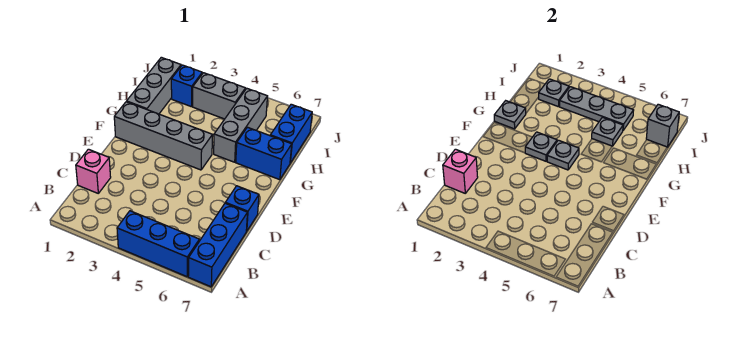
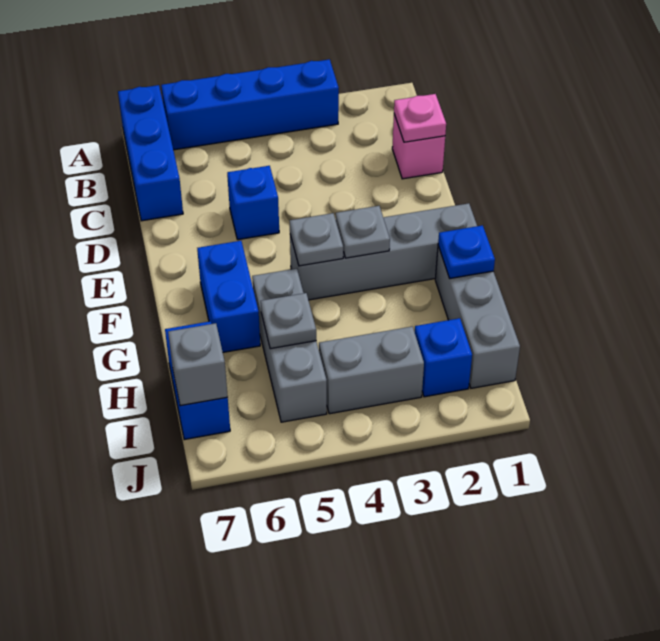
blue 1x3 brick [117,211,199,277] -> blue 1x4 brick [161,59,339,150]
pink 1x1 brick [443,149,478,193] -> pink 1x1 plate [394,94,446,142]
blue 1x1 brick [226,186,259,231] -> blue 1x1 brick moved to [227,166,279,240]
grey 1x1 plate [494,101,526,129] -> blue 1x1 plate [438,225,495,278]
blue 1x2 brick [236,127,292,180] -> blue 1x2 brick turned to [197,241,260,352]
grey 1x1 plate [539,79,569,107] -> none
grey 1x3 plate [560,87,634,130] -> none

